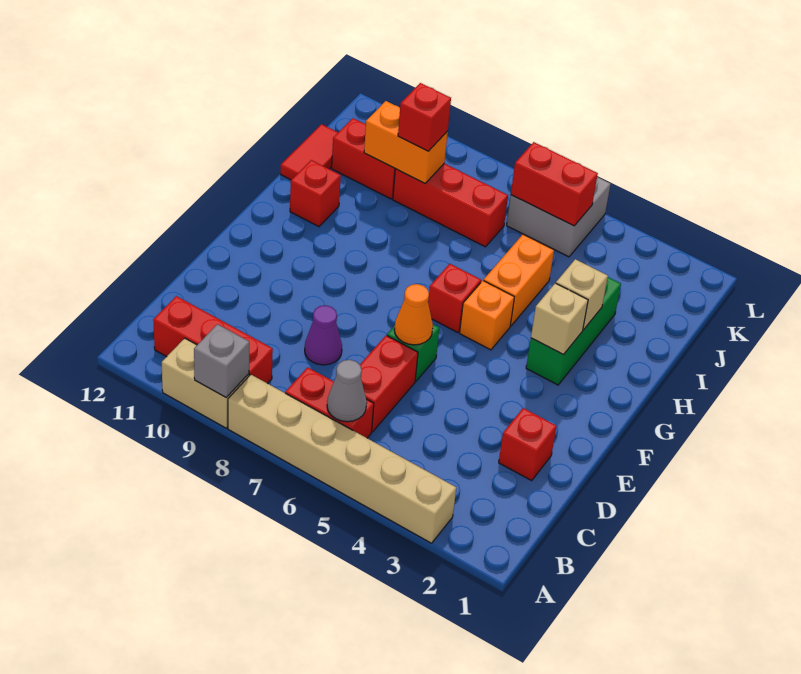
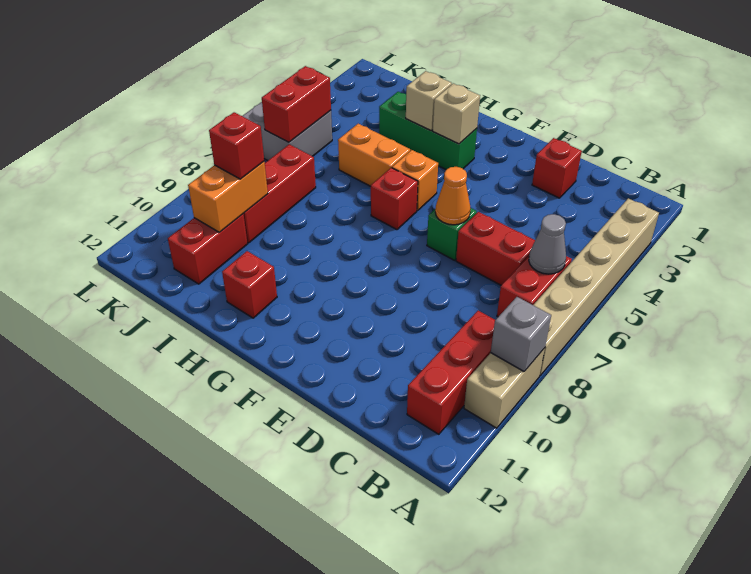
purple 1x1 cone [305,305,342,365] -> none
red 1x2 tile [281,124,338,180] -> none

